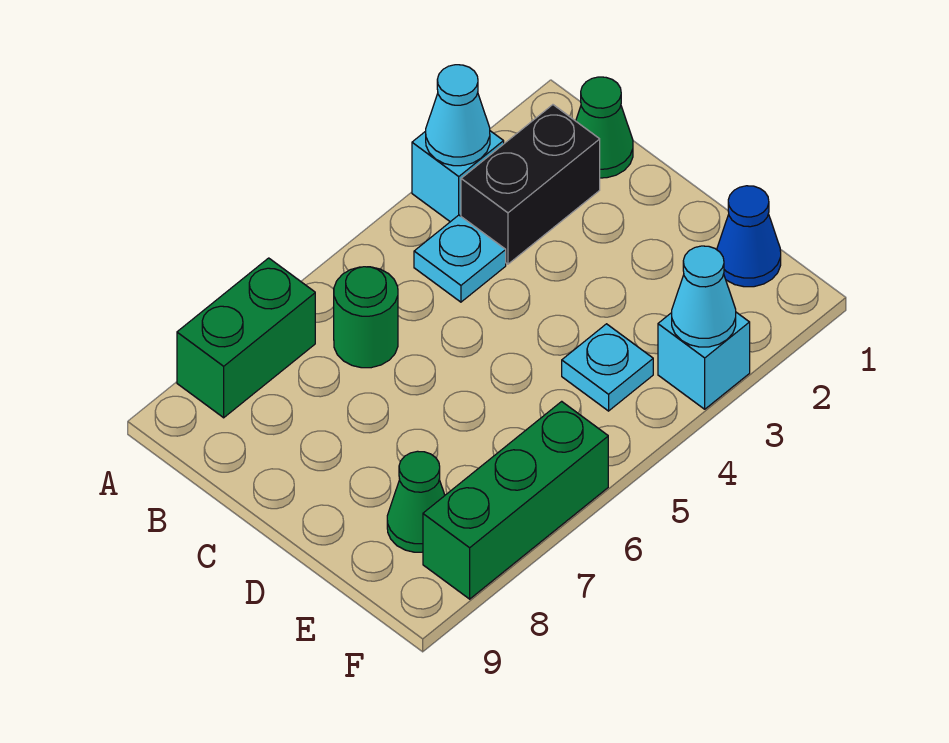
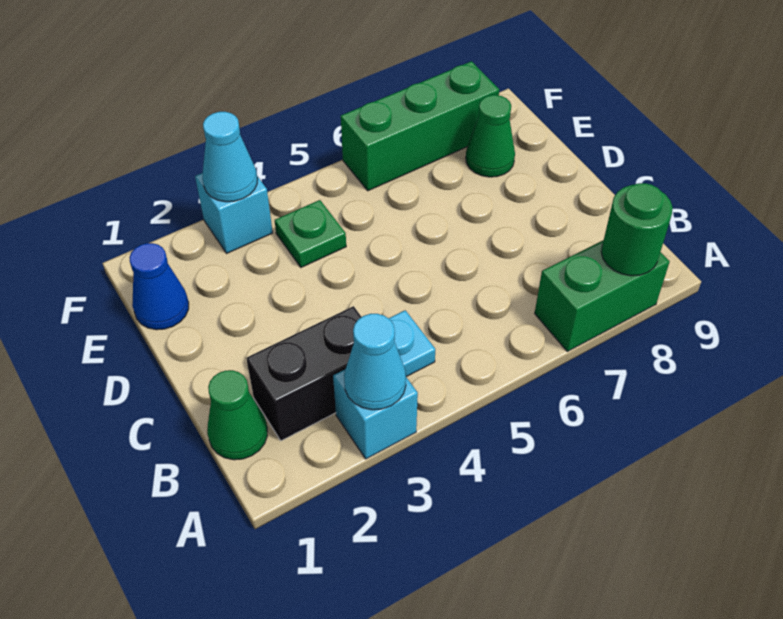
green 1x1 round brick [334,267,398,368] -> green 1x1 round brick moved to [601,183,673,276]
cyan 1x1 plate [562,324,653,411] -> green 1x1 plate [275,200,346,267]

